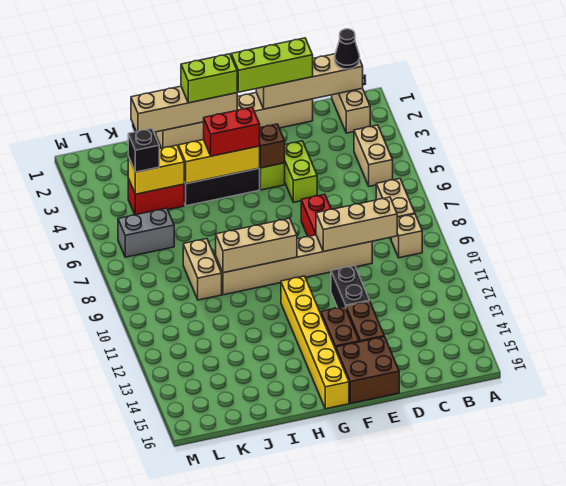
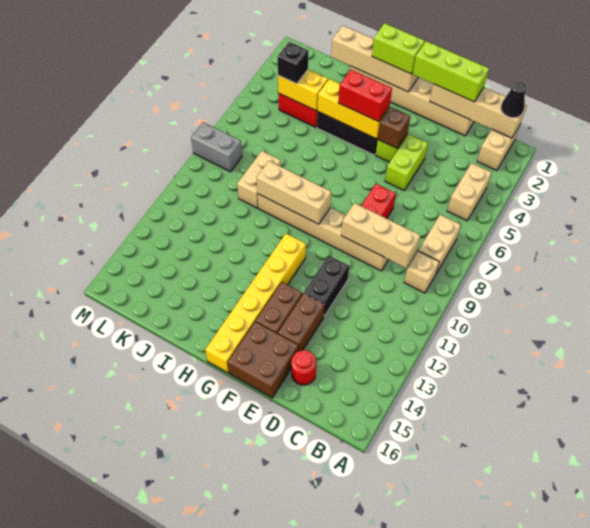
none -> red 1x1 round brick [291,350,316,385]
grey 1x2 brick [118,208,174,257] -> grey 1x2 brick moved to [191,122,242,172]

